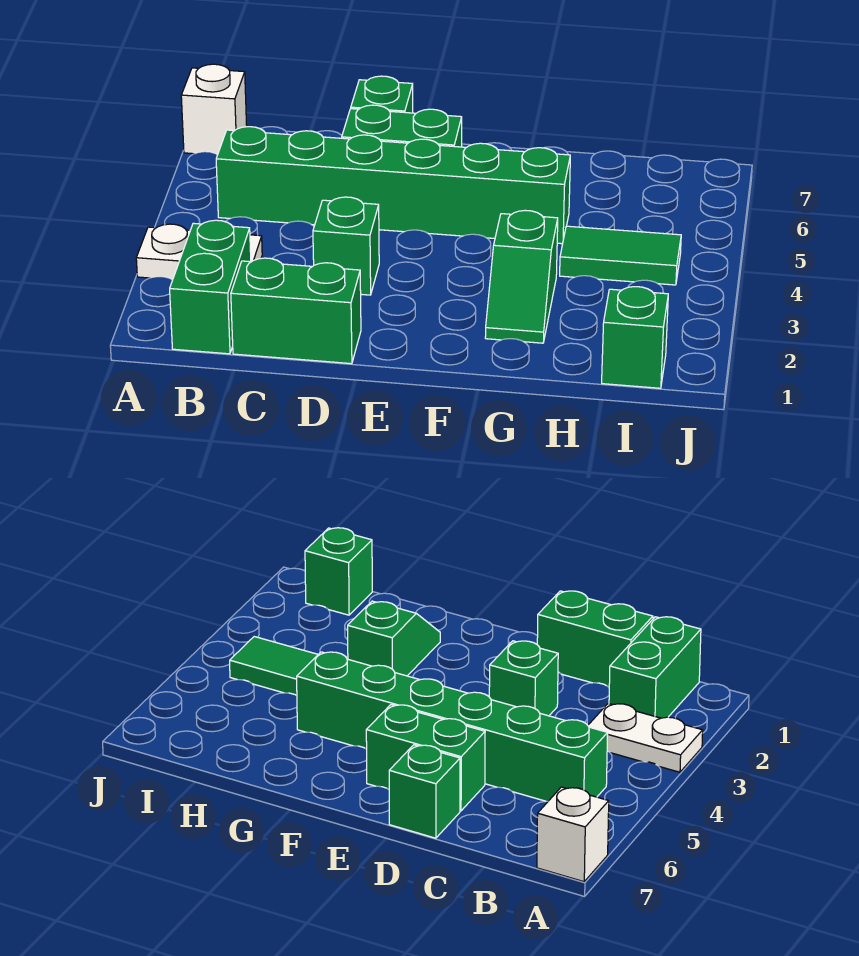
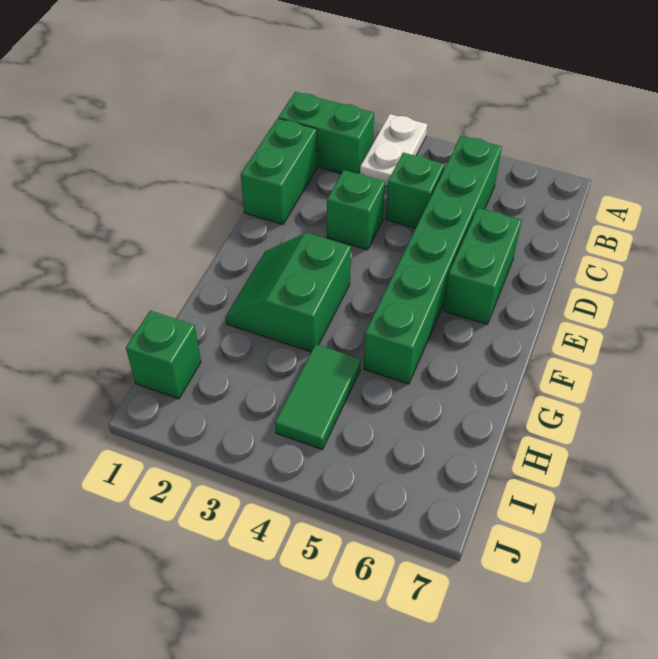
white 1x1 brick [181,64,247,155] -> none
green 1x1 brick [351,76,413,113] -> green 1x1 brick moved to [386,153,444,228]
green 1x2 slope [485,210,558,343] -> green 2x2 slope [225,233,351,352]

